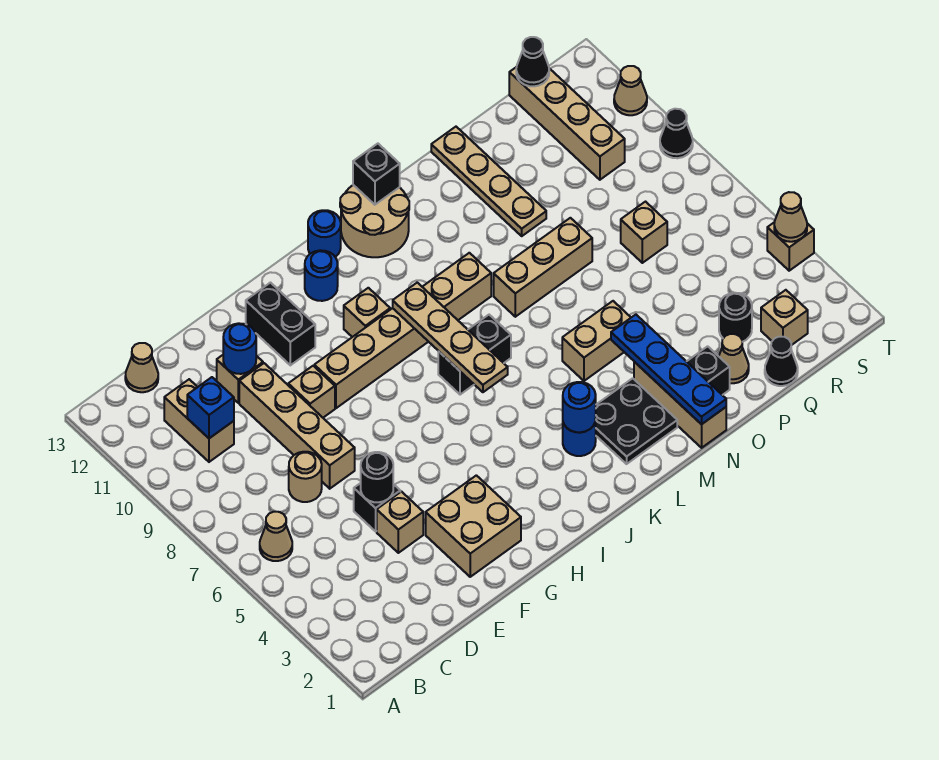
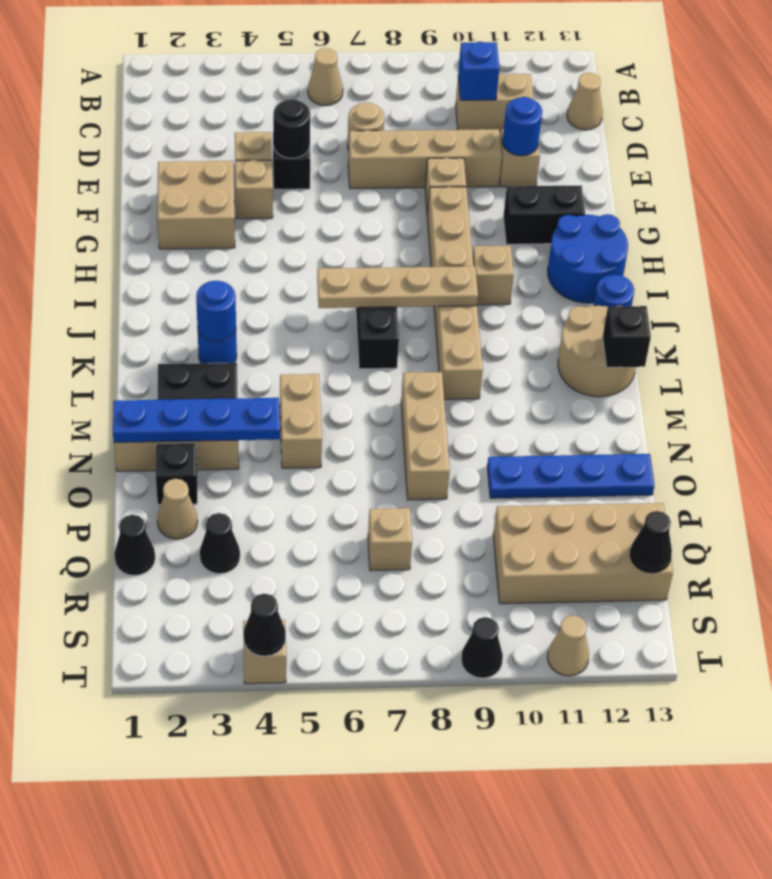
blue 1x1 round brick [305,250,338,301] -> blue 2x2 round brick [548,214,628,303]
tan 1x4 plate [431,127,546,236] -> blue 1x4 plate [487,454,654,498]
black 1x1 round brick [719,293,752,342] -> black 1x1 cone [200,513,240,574]
tan 1x1 brick [761,290,808,345] -> tan 1x1 brick moved to [235,160,273,219]
tan 1x4 brick [509,67,625,180] -> tan 2x4 brick [493,503,673,604]
tan 1x1 cone [774,192,807,242] -> black 1x1 cone [243,594,286,656]

